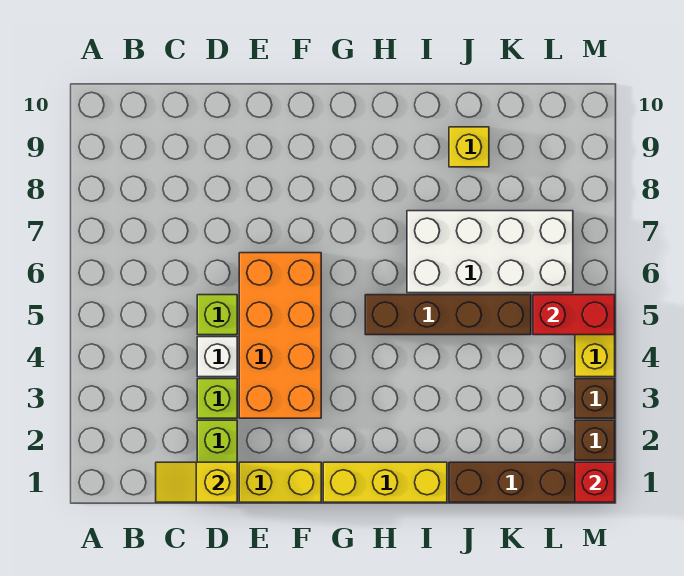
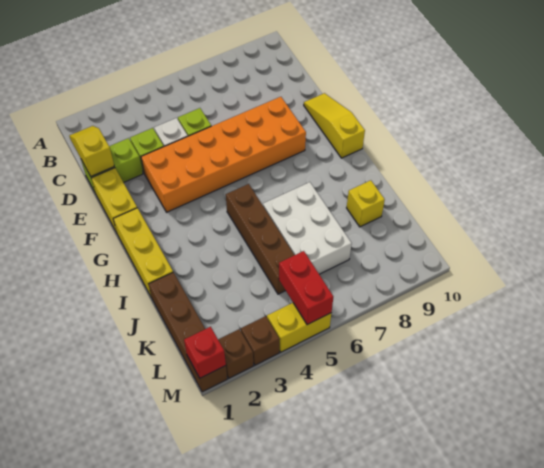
orange 2x4 brick [239,253,321,418] -> orange 2x6 brick [141,97,306,212]
none -> yellow 1x3 slope [304,93,365,158]
white 2x4 brick [407,211,573,293] -> white 2x3 brick [263,182,352,274]

